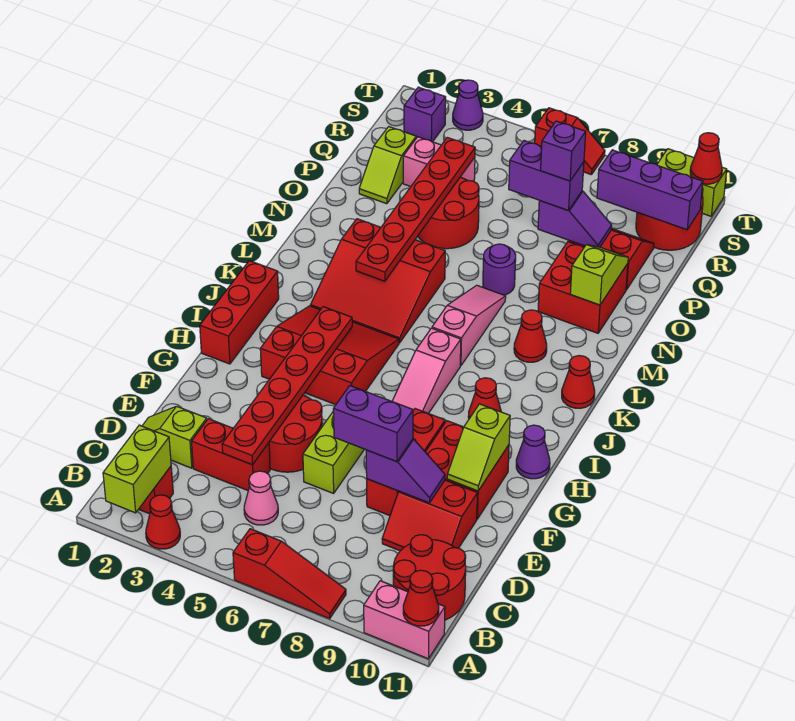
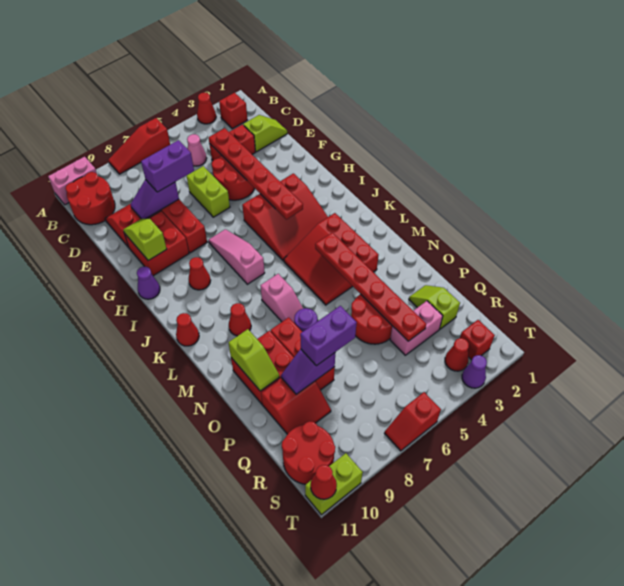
lime 1x2 brick [103,425,171,513] -> none
red 1x1 cone [403,570,439,626] -> red 1x1 cone moved to [445,338,469,371]
red 1x3 brick [200,261,279,364] -> red 1x3 brick moved to [271,317,335,390]
red 3x3 slope [311,219,445,343] -> red 3x3 slope turned to [284,213,379,305]
pink 1x3 slope [432,285,506,366] -> pink 1x2 slope [261,274,303,322]
purple 1x1 brick [541,121,586,181] -> none
purple 1x3 brick [597,150,703,230] -> none
purple 1x1 brick [404,87,446,142] -> red 1x1 brick [460,320,495,360]

